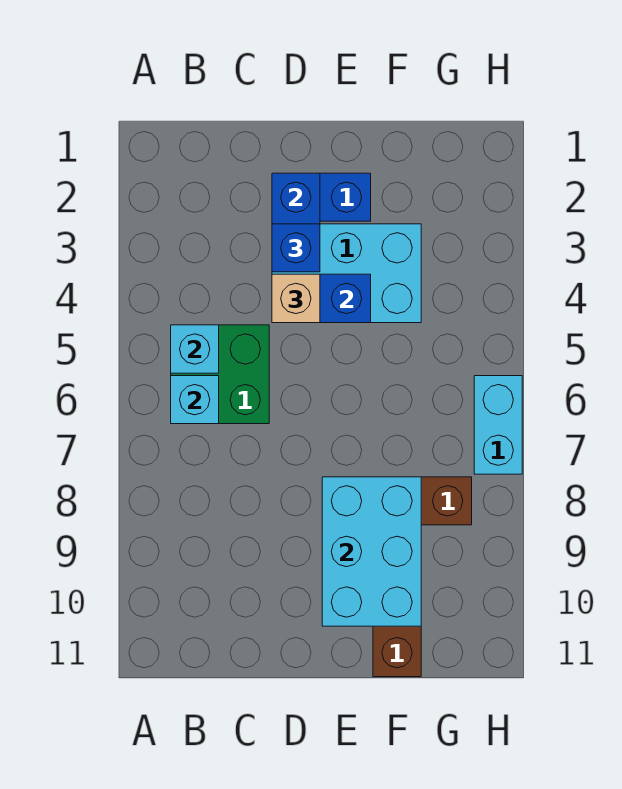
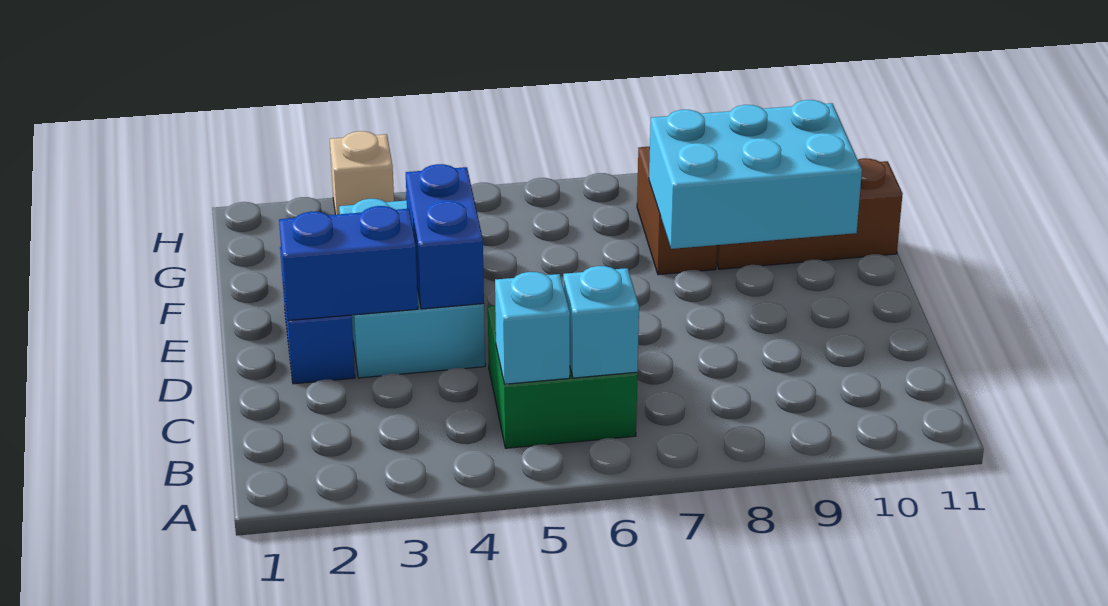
blue 1x1 brick [272,224,320,272] -> none
tan 1x1 brick [272,274,320,323] -> tan 1x1 brick moved to [330,131,394,215]
cyan 1x2 brick [474,376,522,474] -> none

